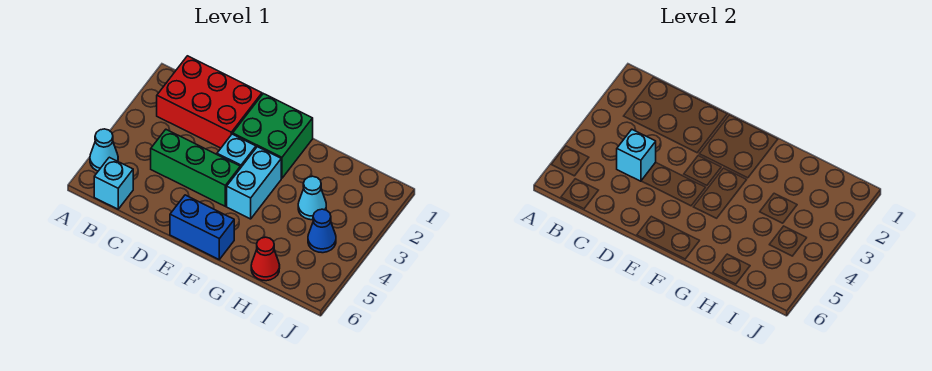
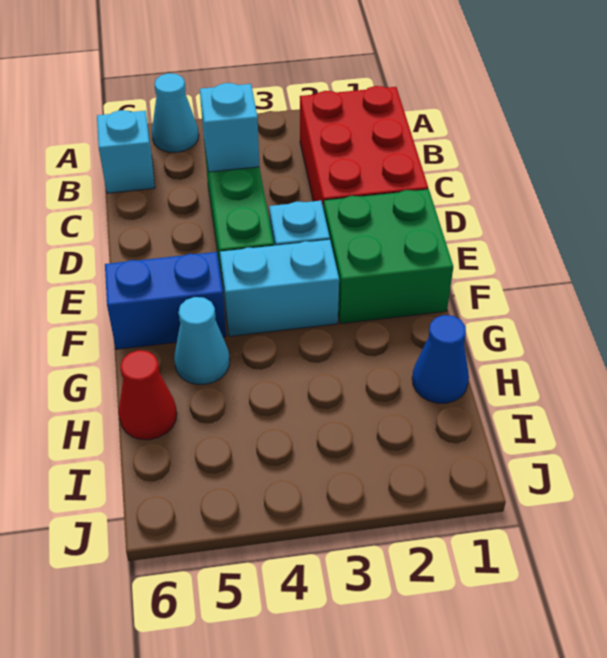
blue 1x2 brick [170,195,234,259] -> blue 1x2 brick turned to [105,252,226,349]
cyan 1x1 cone [298,176,326,220] -> cyan 1x1 cone moved to [174,297,230,384]
blue 1x1 cone [308,209,336,253] -> blue 1x1 cone moved to [412,315,469,403]

